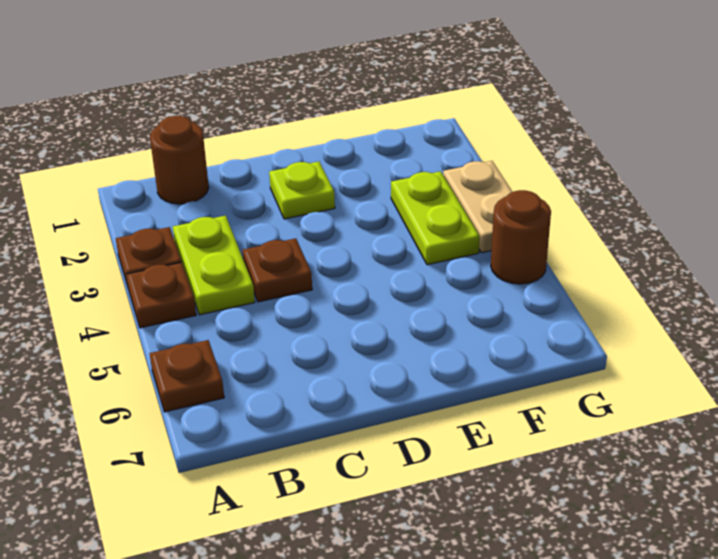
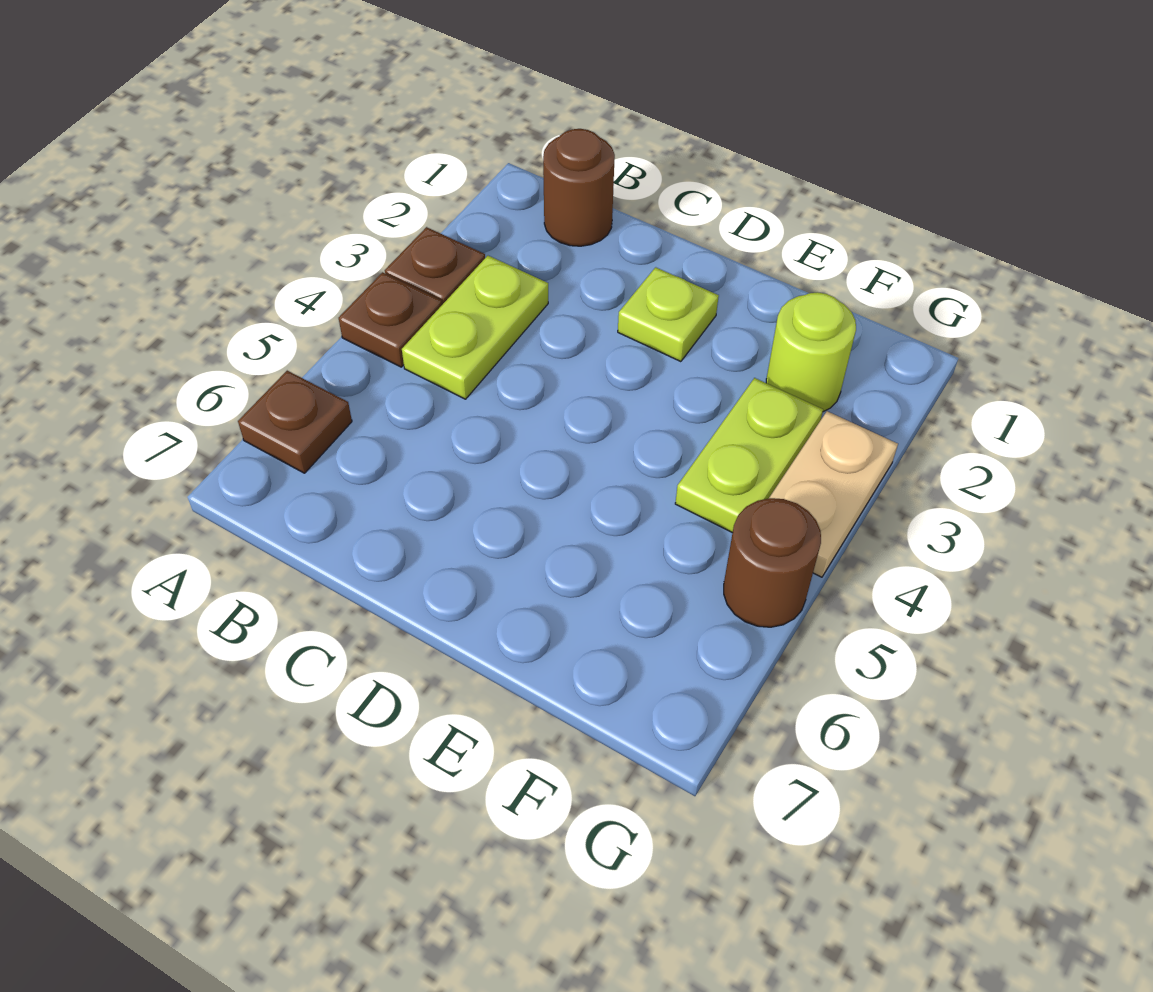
brown 1x1 plate [242,238,312,302] -> none
none -> lime 1x1 round brick [766,292,856,412]

